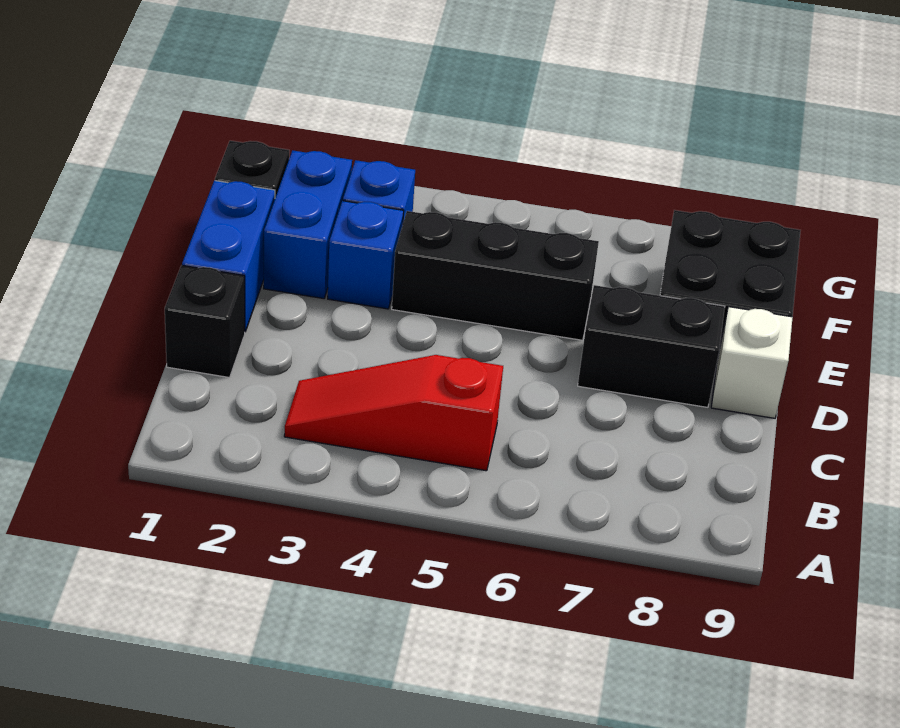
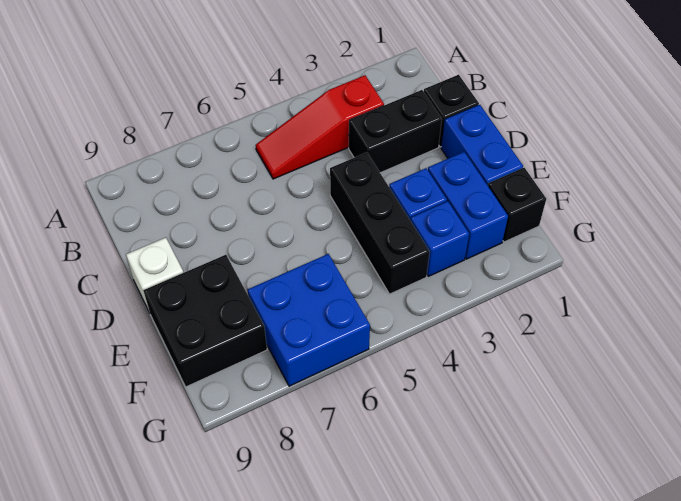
red 1x3 slope [284,355,503,471] -> red 1x3 slope turned to [256,75,384,179]
black 1x2 brick [578,285,725,407] -> black 1x2 brick moved to [349,90,442,173]
black 1x3 brick [392,211,599,340] -> black 1x3 brick turned to [330,152,430,294]
none -> blue 2x2 brick [247,254,370,386]

